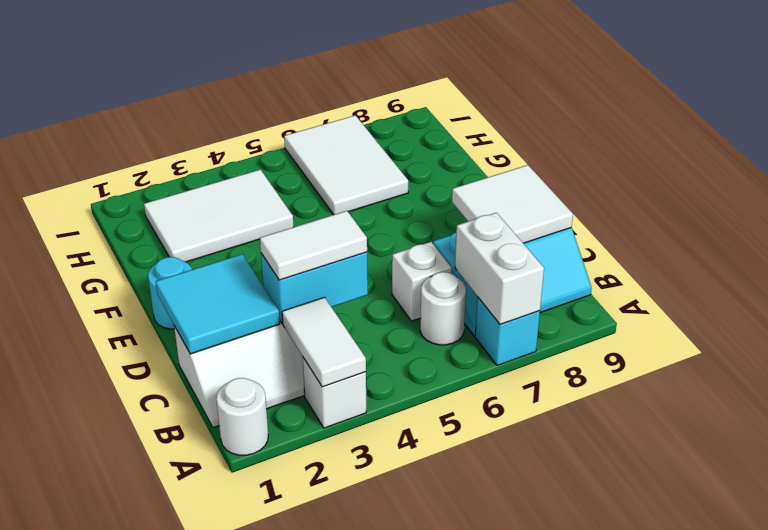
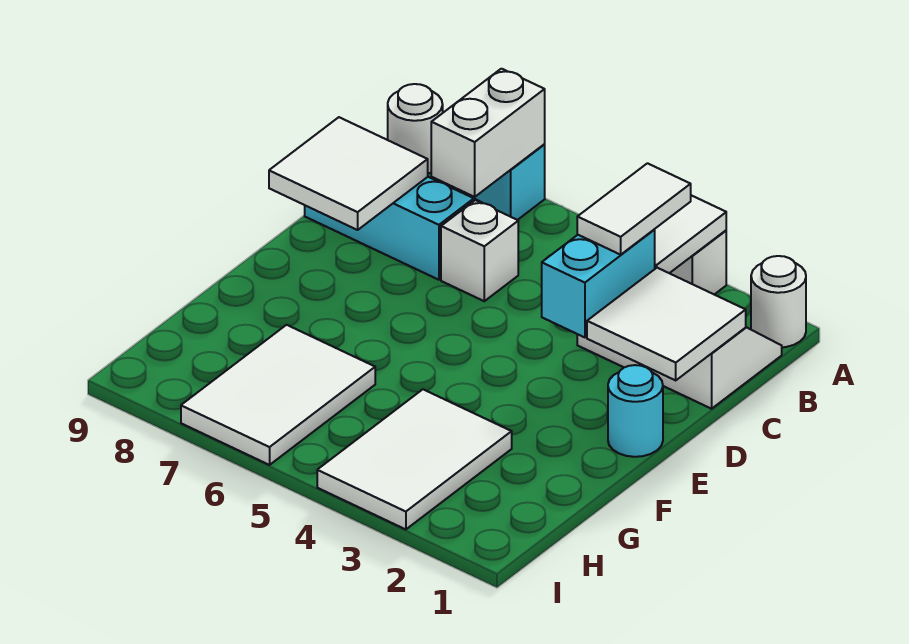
white 1x1 round brick [420,272,466,345] -> white 1x1 round brick moved to [388,84,443,173]
cyan 2x2 tile [156,254,280,354] -> white 2x2 tile [587,268,746,380]
cyan 1x2 brick [261,252,368,323] -> cyan 1x2 brick turned to [542,230,655,337]
white 1x2 tile [260,211,367,280] -> white 1x2 tile turned to [577,163,691,255]
white 2x3 tile [144,170,294,262] -> white 2x3 tile turned to [317,389,512,529]

